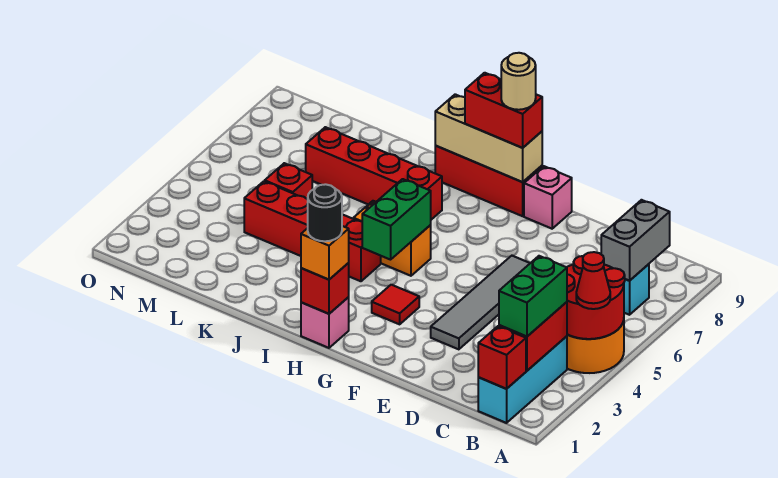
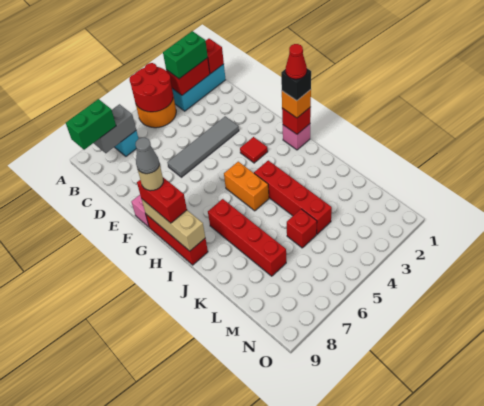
red 1x1 cone [576,252,610,309] -> red 1x1 cone moved to [286,44,307,79]
none -> grey 1x1 cone [136,138,159,174]
black 1x1 round brick [308,184,342,241] -> black 1x1 brick [281,69,311,101]
green 1x2 brick [362,179,431,260] -> green 1x2 brick moved to [66,99,116,150]

